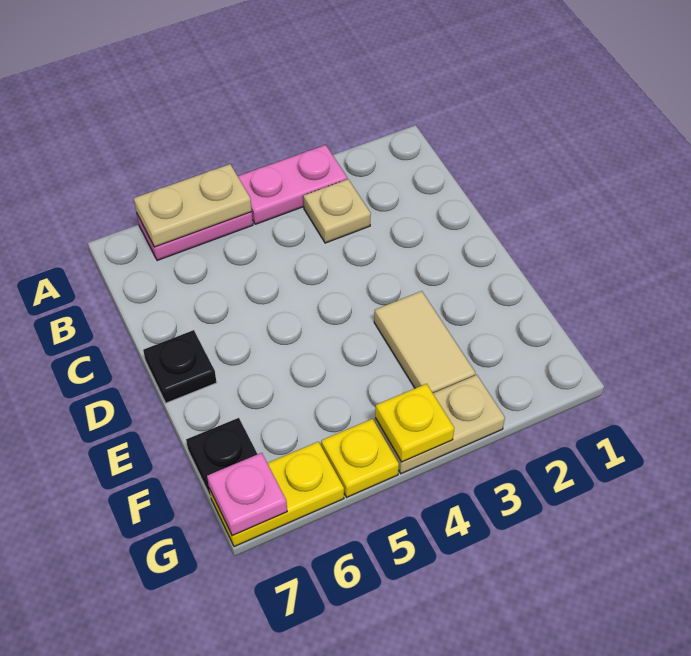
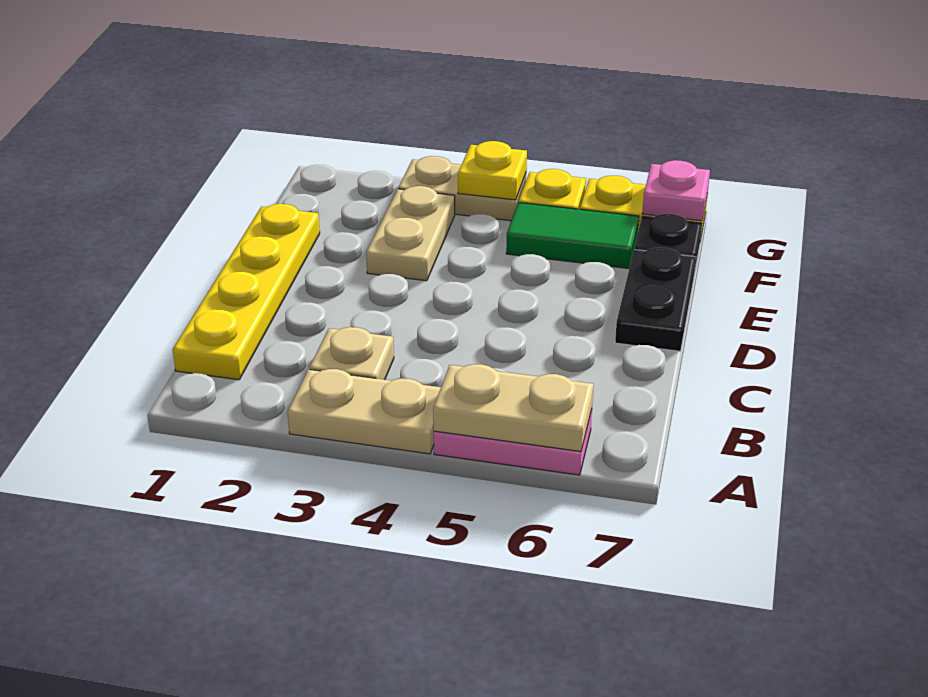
pink 1x2 plate [238,145,347,224] -> tan 1x2 plate [288,369,441,454]
none -> yellow 1x4 plate [173,204,320,380]
black 1x1 plate [143,330,217,403] -> black 1x2 plate [615,247,696,351]
tan 1x2 tile [374,291,475,393] -> tan 1x2 plate [366,186,455,281]
none -> green 1x2 tile [506,202,639,269]

